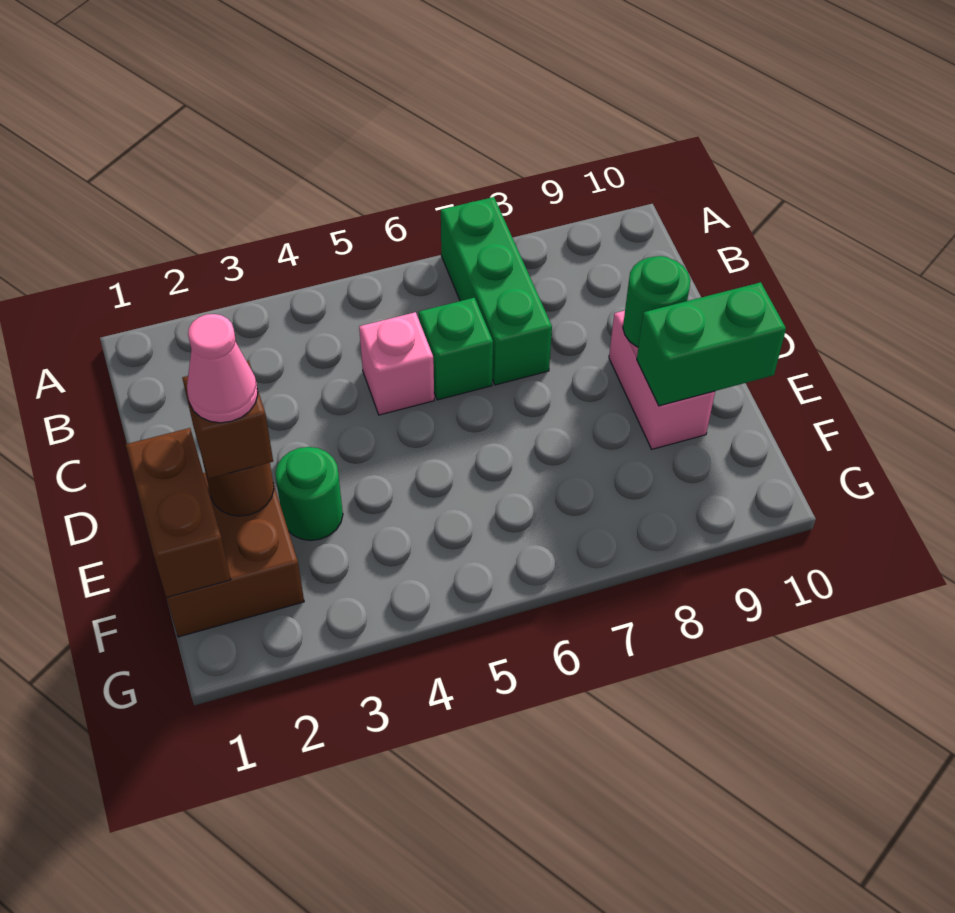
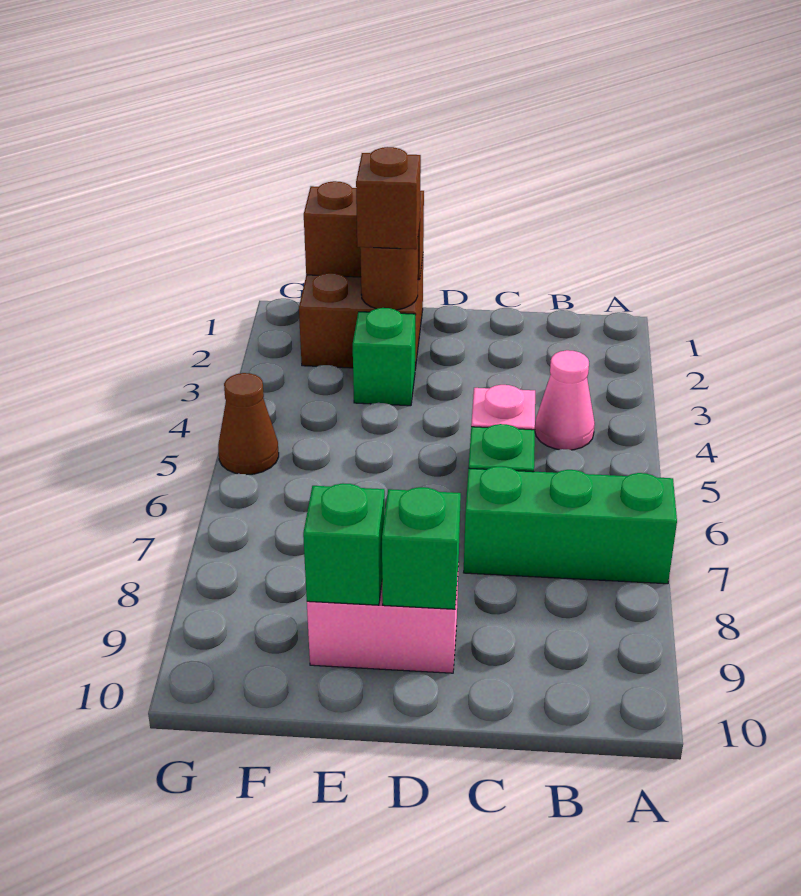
green 1x1 round brick [623,256,690,347] -> green 1x1 brick [382,487,461,609]
pink 1x1 cone [187,314,258,423] -> pink 1x1 cone moved to [535,350,595,450]
green 1x1 round brick [275,447,343,541] -> green 1x1 brick [353,308,416,406]
green 1x2 brick [637,282,786,406] -> green 1x1 brick [303,483,385,605]
none -> brown 1x1 cone [218,373,279,475]

